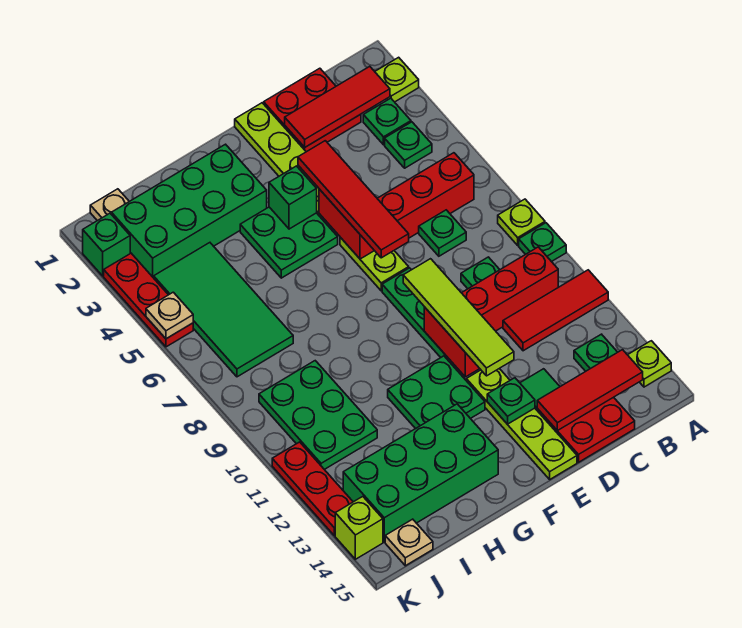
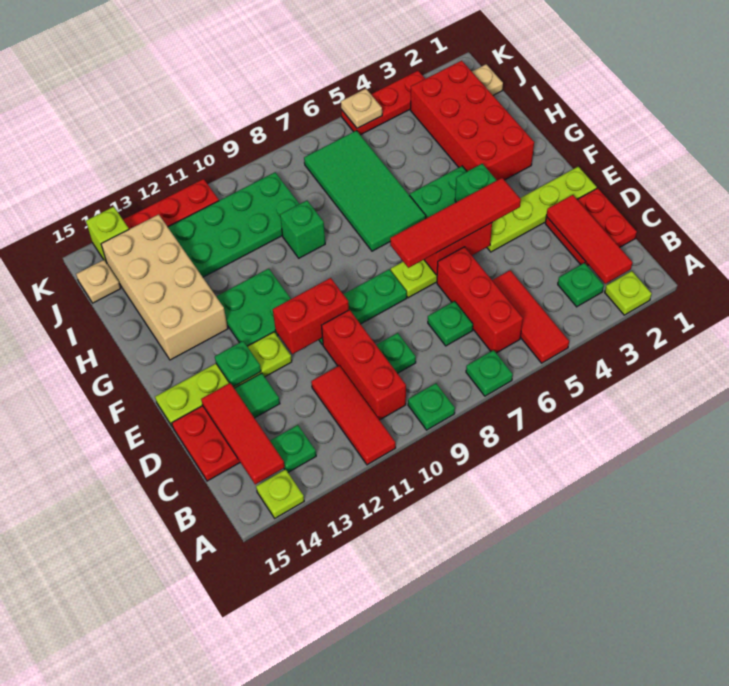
none -> red 1x3 tile [492,270,569,363]
lime 1x1 plate [498,199,545,245] -> none
green 1x1 plate [385,122,432,168] -> green 1x1 plate moved to [466,350,513,396]
lime 1x4 tile [403,259,514,376] -> none
green 2x4 brick [112,144,267,278] -> red 2x4 brick [410,61,534,180]
green 2x4 brick [343,404,498,542] -> tan 2x4 brick [101,214,228,360]
green 2x4 tile [154,243,293,377] -> green 2x4 tile turned to [304,131,426,251]
green 2x3 plate [259,361,377,470] -> green 2x4 plate [168,172,299,277]
green 1x1 brick [83,213,130,276] -> green 1x1 brick moved to [280,200,325,258]

